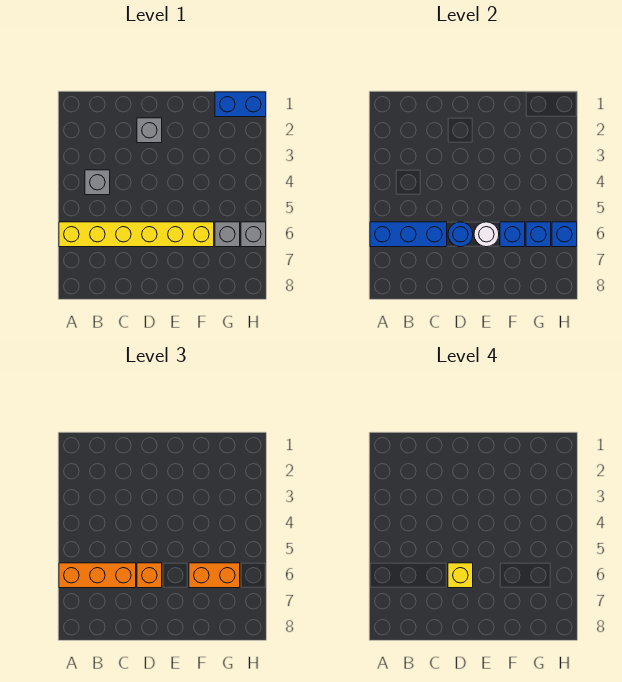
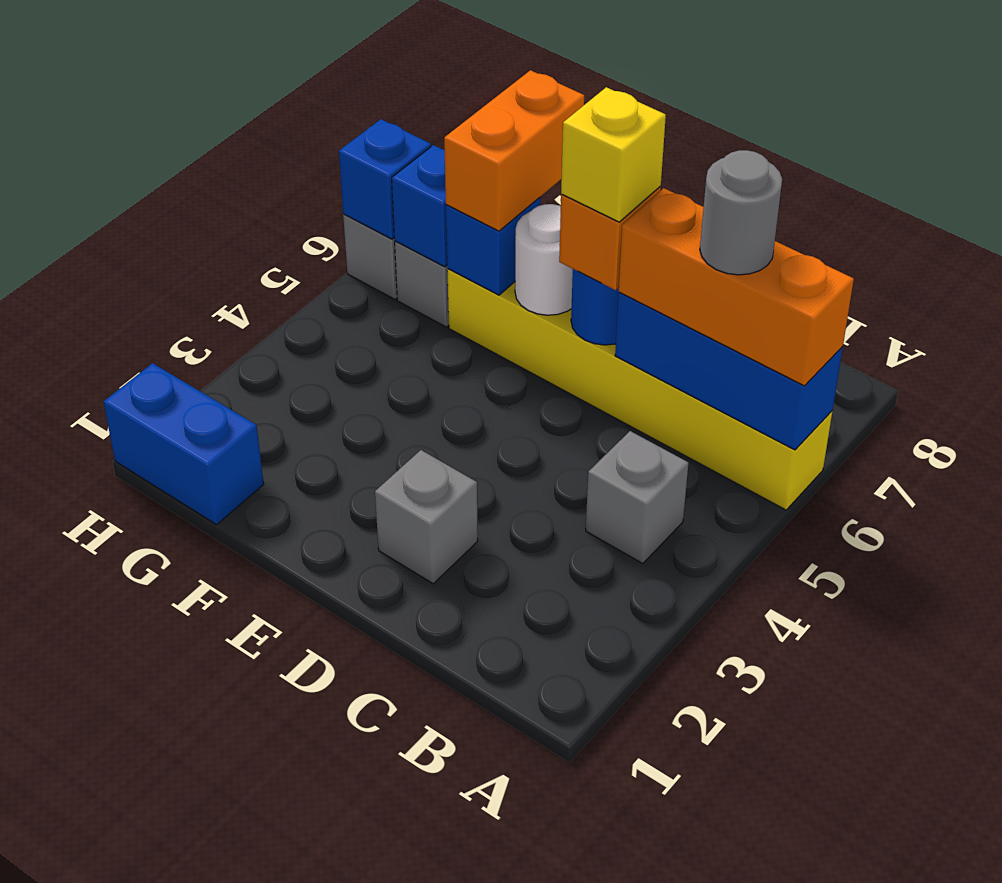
none -> grey 1x1 round brick [700,150,782,275]
orange 1x2 brick [189,563,240,588] -> orange 1x2 brick turned to [444,70,584,231]

